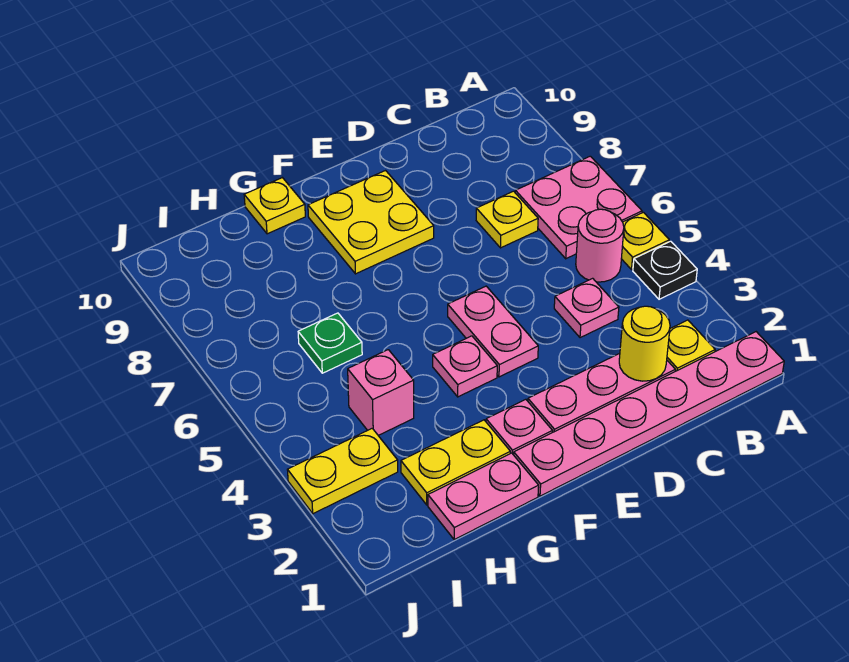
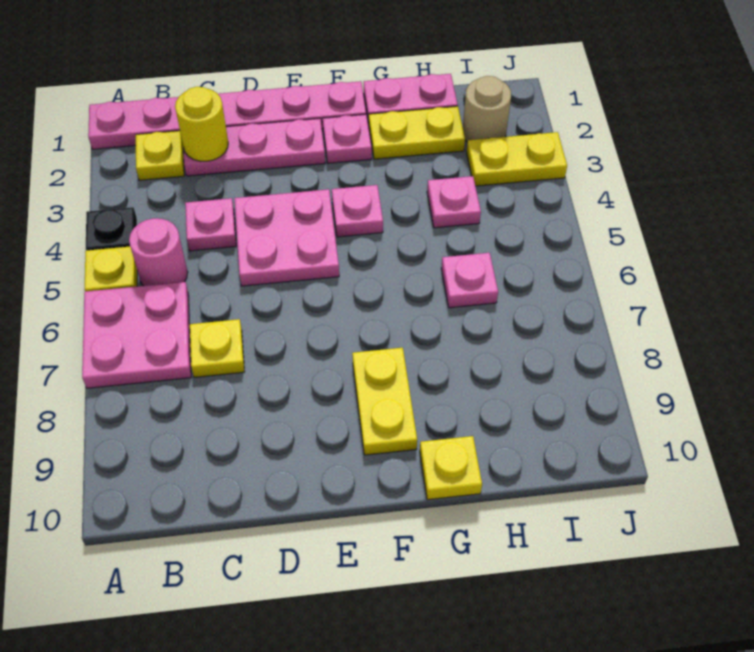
pink 1x2 plate [448,286,538,377] -> pink 2x2 plate [234,189,339,286]
yellow 2x2 plate [308,171,434,274] -> yellow 1x2 plate [352,348,417,455]
pink 1x1 brick [348,350,414,435] -> pink 1x1 plate [427,176,481,228]
green 1x1 plate [298,313,362,373] -> pink 1x1 plate [441,253,498,308]
none -> tan 1x1 round brick [463,76,511,142]

